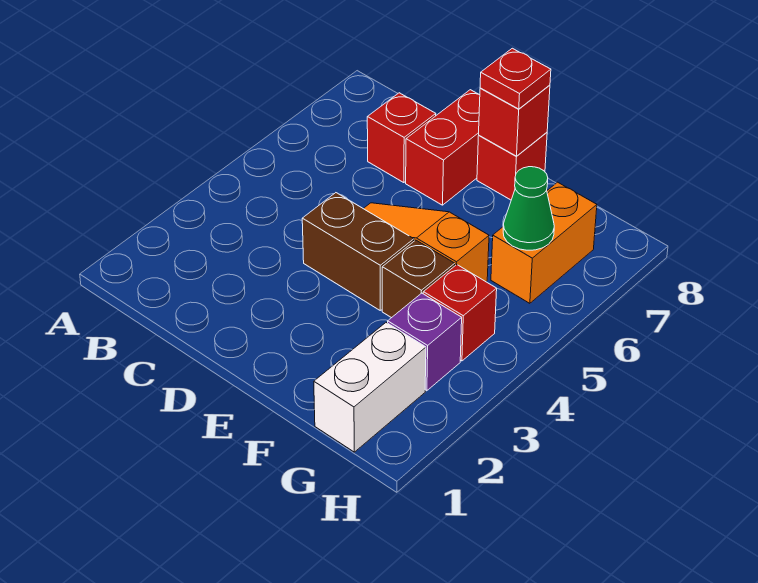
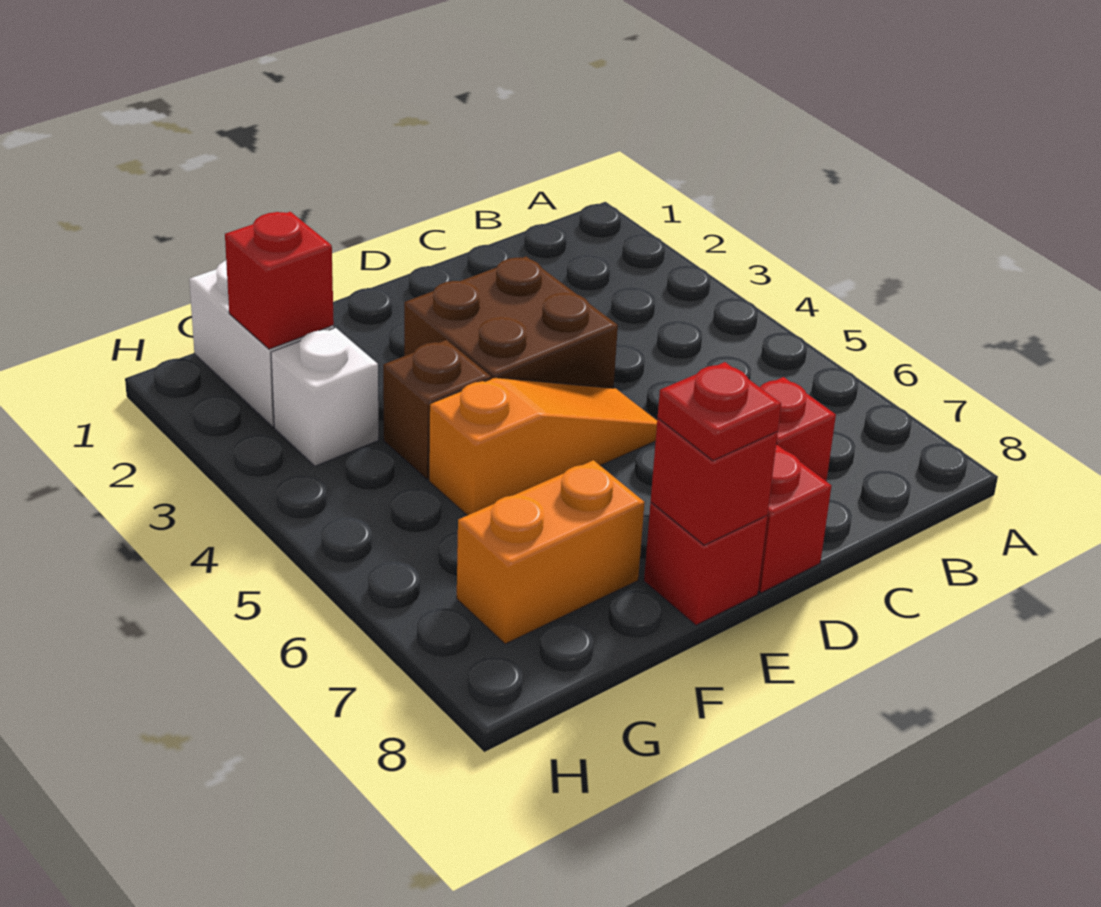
brown 1x2 brick [302,193,414,310] -> brown 2x2 brick [404,257,618,388]
purple 1x1 brick [388,293,462,391] -> white 1x1 brick [271,328,379,466]
red 1x1 brick [423,265,497,361] -> red 1x1 brick moved to [225,212,334,349]
orange 1x2 brick [491,182,597,303] -> orange 1x2 brick turned to [457,460,645,644]
green 1x1 cone [503,167,554,250] -> none

